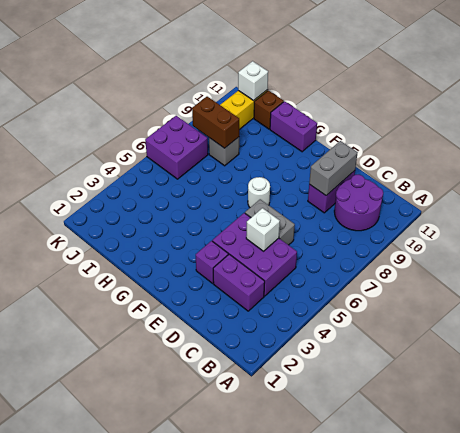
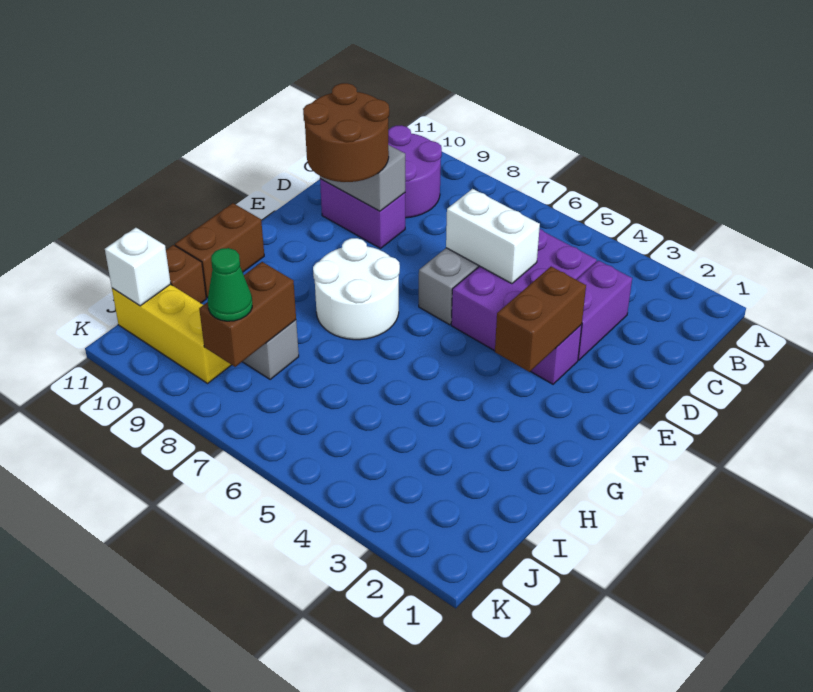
white 1x1 brick [246,208,280,251] -> white 1x2 brick [446,189,540,284]
none -> brown 2x2 round brick [303,83,389,182]
none -> brown 1x2 brick [495,267,586,372]
white 1x1 round brick [248,177,270,207] -> white 2x2 round brick [313,238,400,340]
purple 1x2 brick [270,101,317,152] -> brown 1x2 brick [175,203,264,298]
purple 2x2 brick [145,116,208,179] -> none
none -> green 1x1 cone [208,248,252,321]

